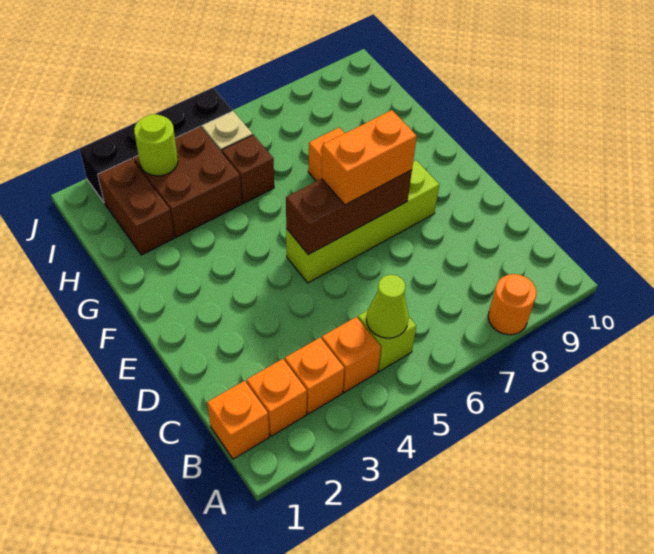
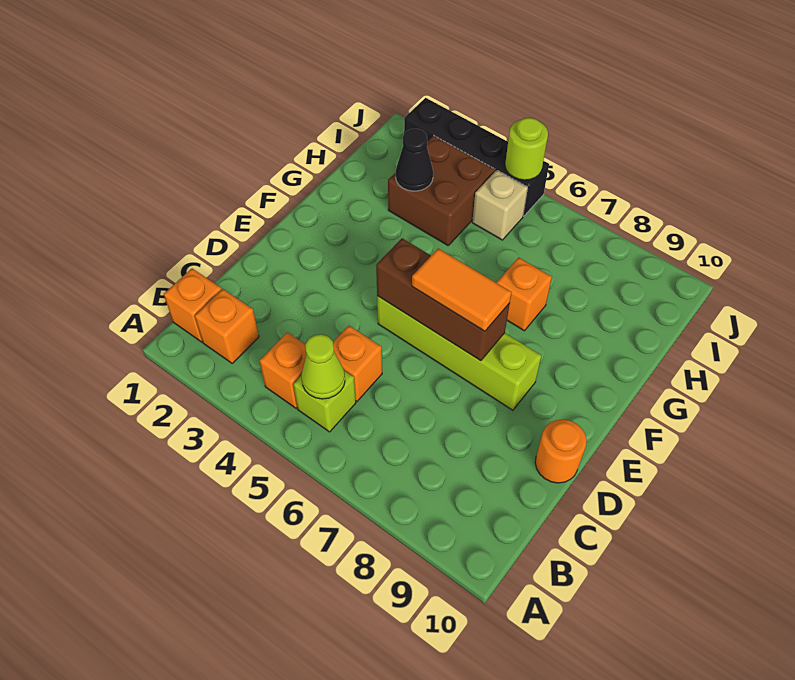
orange 1x1 round brick [488,274,537,335] -> orange 1x1 round brick moved to [535,419,587,483]
orange 1x1 brick [285,338,344,414] -> orange 1x1 brick moved to [333,326,382,401]
orange 1x2 brick [322,110,417,205] -> orange 1x2 tile [412,249,512,331]
brown 1x2 brick [98,159,174,255] -> none
none -> black 1x1 cone [396,129,433,191]
brown 1x1 brick [222,135,274,203] -> none
lime 1x1 round brick [134,114,178,176] -> lime 1x1 round brick moved to [505,118,548,180]

